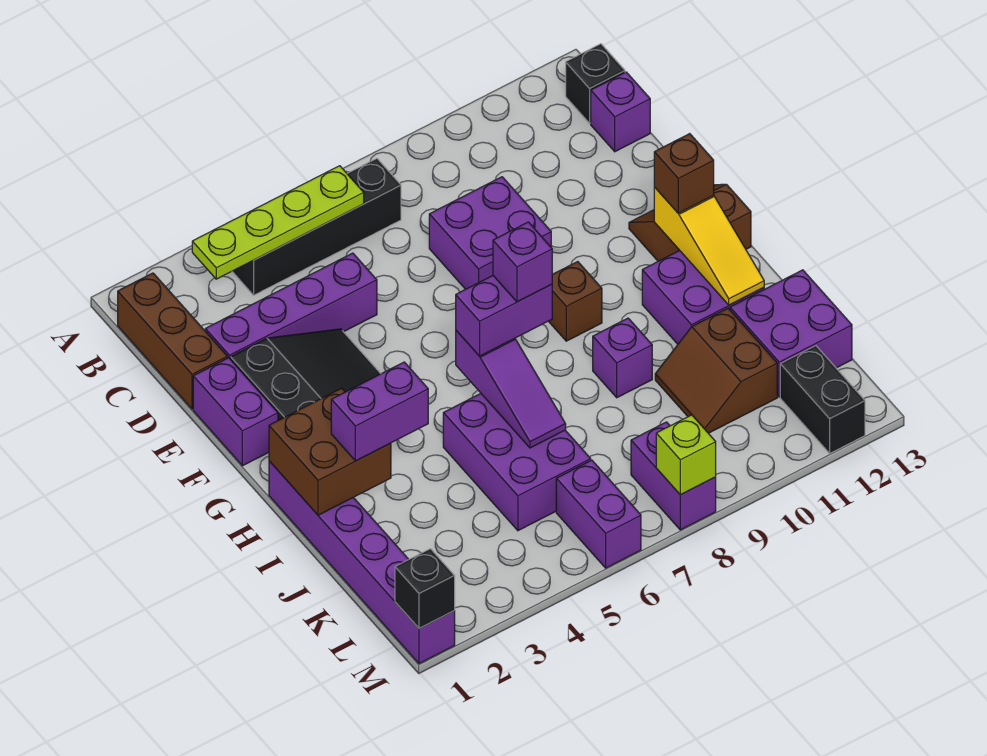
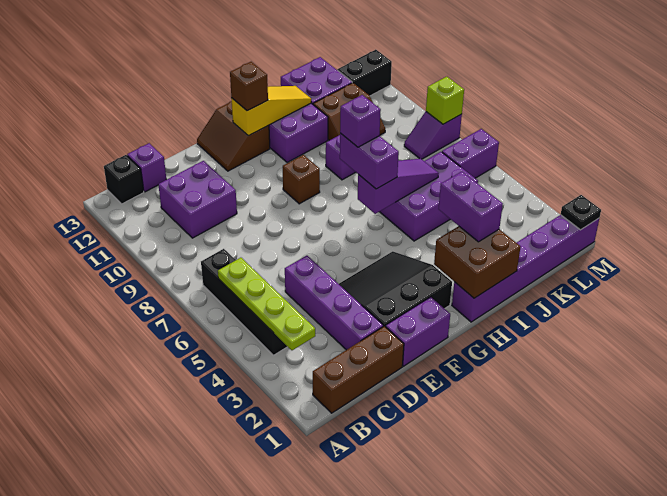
purple 2x2 brick [429,177,551,289] -> purple 2x2 brick moved to [158,161,237,238]
purple 1x2 brick [631,422,716,530] -> purple 1x2 slope [404,112,462,159]
black 1x1 brick [395,549,455,628] -> black 1x1 plate [561,195,601,230]

